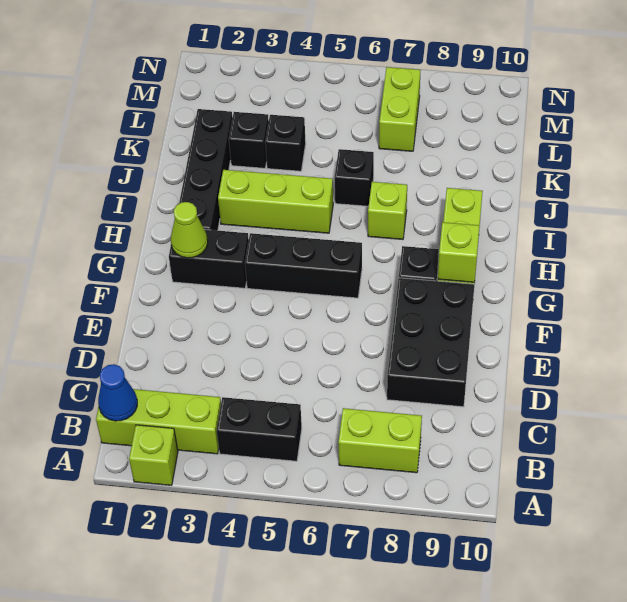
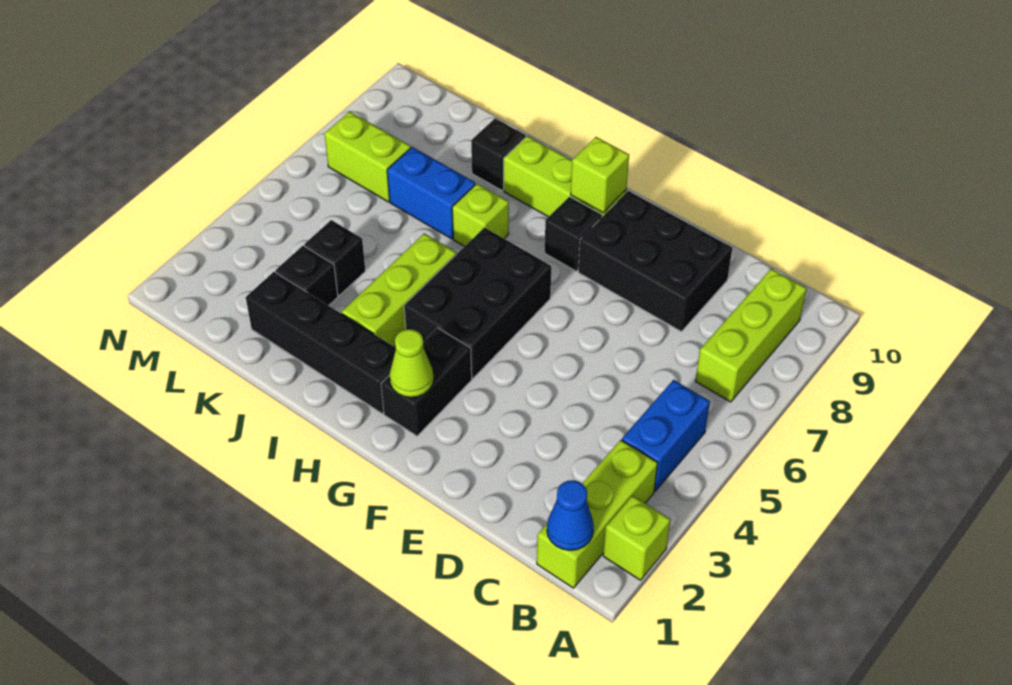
black 1x2 brick [217,397,302,461] -> blue 1x2 brick [622,380,710,491]
lime 1x2 brick [338,408,422,473] -> lime 1x3 brick [695,269,807,402]
black 1x3 brick [245,233,362,298] -> black 2x3 brick [404,228,551,378]
black 1x1 brick [335,149,374,206] -> black 1x1 brick moved to [471,118,526,190]
none -> blue 1x2 brick [387,147,475,239]

